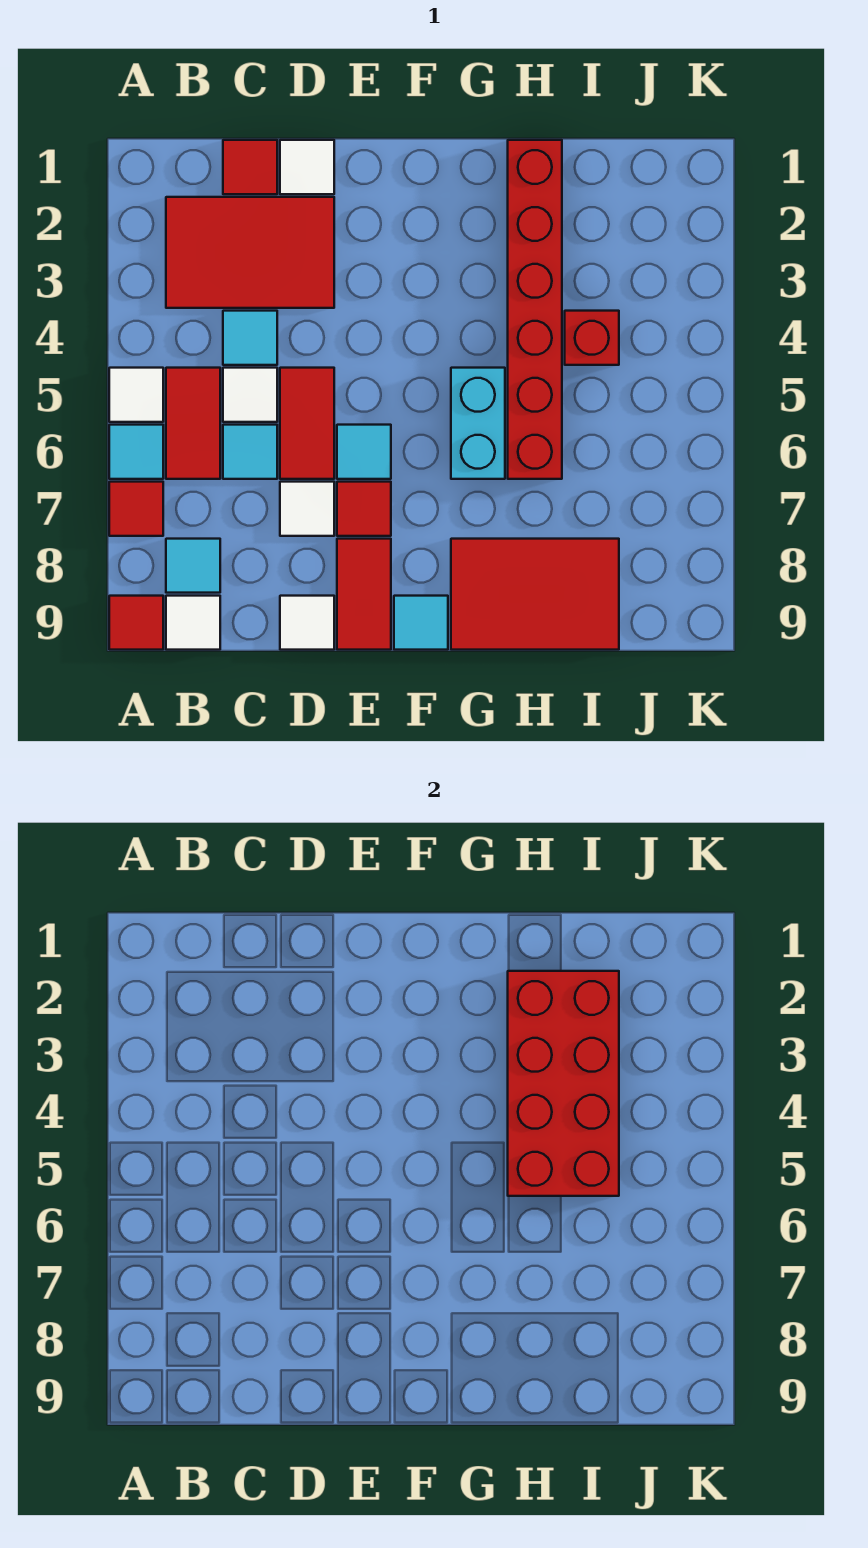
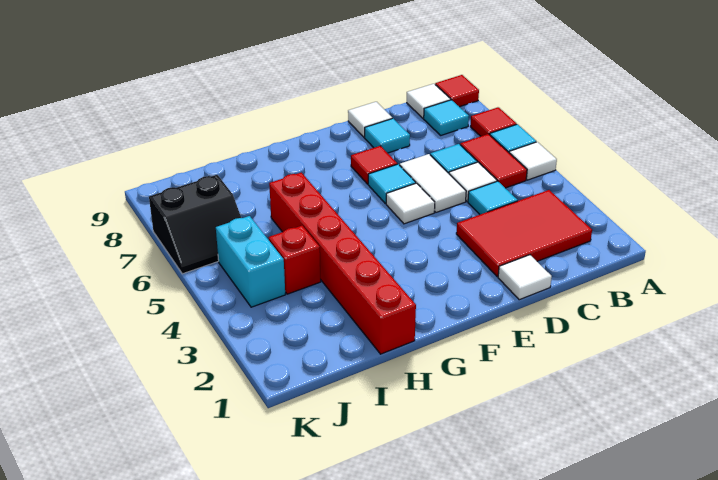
red 1x1 tile [223,140,277,194] -> none
red 1x2 tile [280,368,334,479] -> white 1x2 tile [400,154,466,212]
white 1x1 tile [280,482,334,536] -> white 1x1 tile moved to [386,183,435,224]
red 1x2 tile [337,539,391,650] -> none
cyan 1x1 tile [394,596,448,650] -> cyan 1x1 tile moved to [365,118,410,153]
cyan 1x2 brick [451,368,505,479] -> cyan 1x2 brick moved to [216,216,285,307]
red 2x3 tile [451,539,619,650] -> none
red 2x4 brick [508,971,619,1196] -> none
none -> black 2x2 slope [149,175,241,274]

